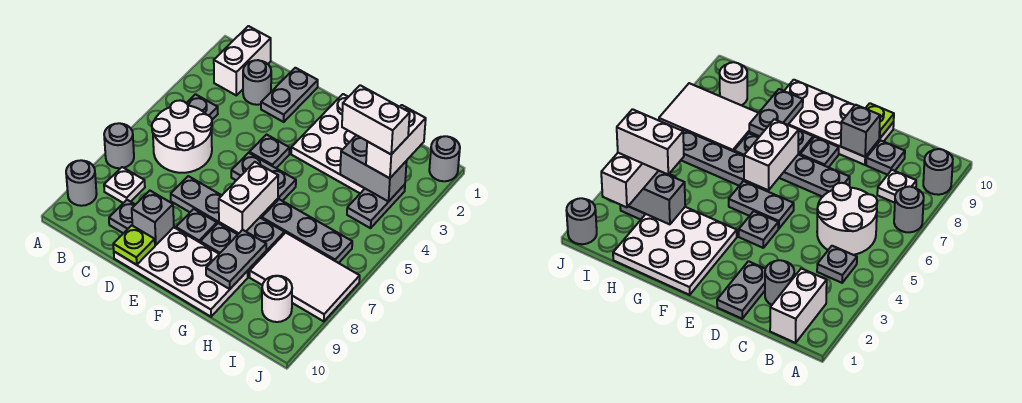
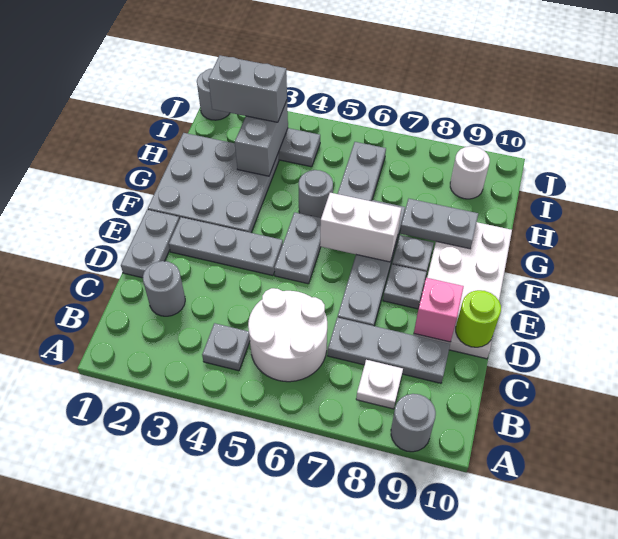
grey 1x1 round brick [104,123,134,168] -> grey 1x1 round brick moved to [298,170,333,218]
white 1x2 brick [214,26,271,95] -> none
grey 1x1 plate [109,200,135,233] -> grey 1x3 plate [328,317,450,383]
grey 1x2 plate [261,68,318,122] -> grey 1x2 plate turned to [121,210,180,278]
grey 1x1 brick [132,191,174,245] -> pink 1x1 brick [414,278,464,342]
lime 1x1 plate [113,225,155,265] -> lime 1x1 round brick [456,290,501,347]
grey 1x1 plate [249,135,289,168] -> grey 1x3 plate [169,217,283,276]
white 3x3 plate [291,94,365,193] -> grey 3x3 plate [148,133,279,233]
white 1x2 brick [342,85,410,154] -> none
white 2x3 tile [250,233,360,321] -> none
white 1x2 brick [366,105,426,178] -> grey 1x2 brick [208,55,287,122]

